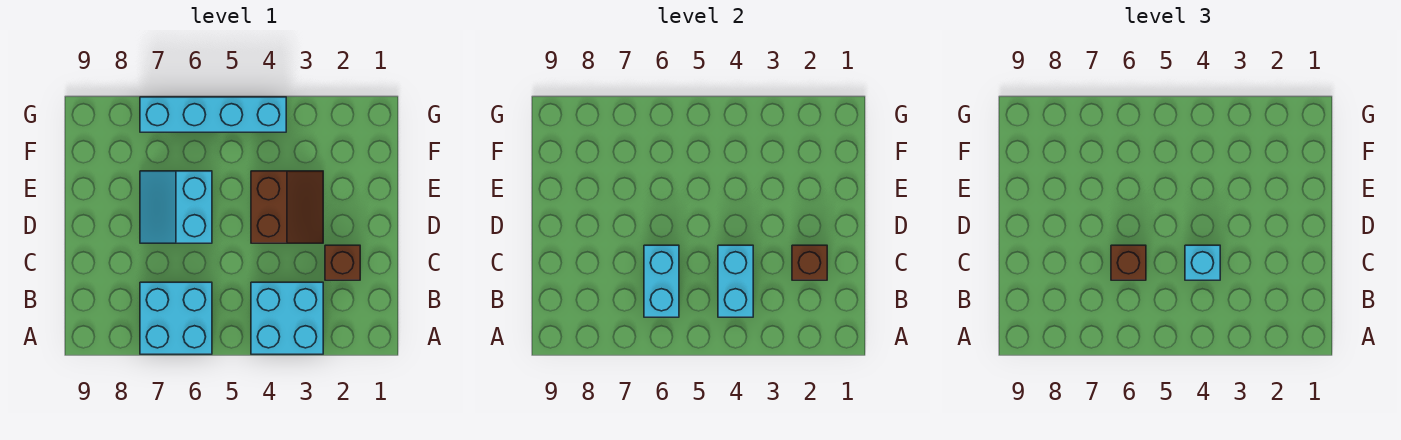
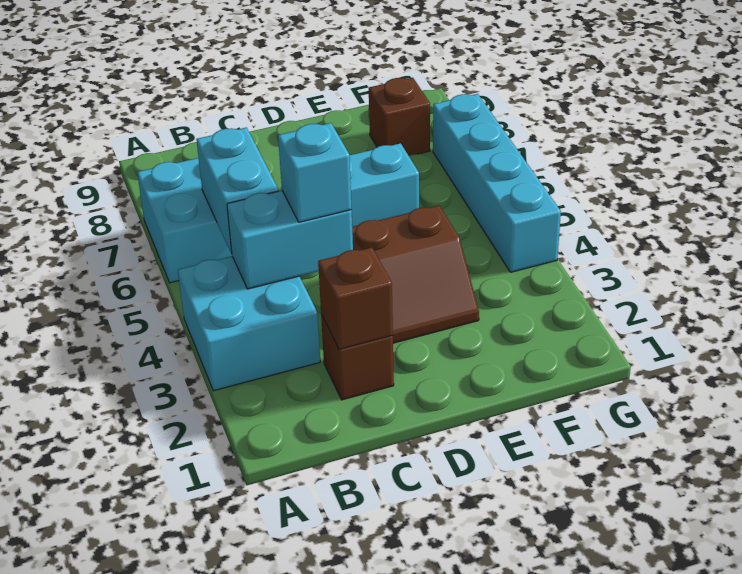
cyan 1x2 brick [644,245,679,317] -> cyan 1x2 brick turned to [197,128,279,254]
brown 1x1 brick [1111,245,1146,280] -> brown 1x1 brick moved to [369,78,430,156]

